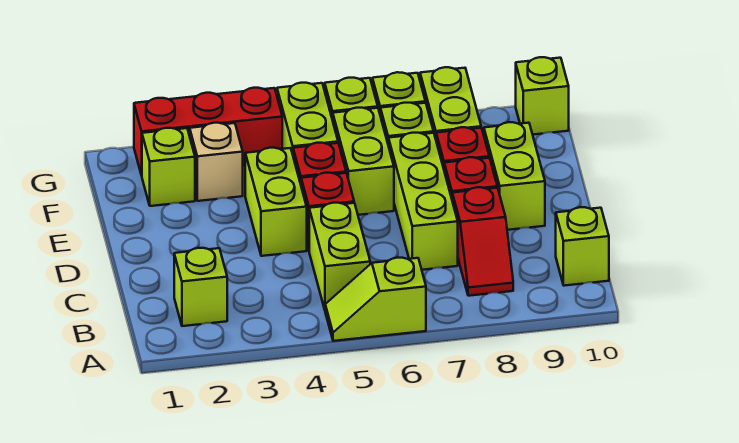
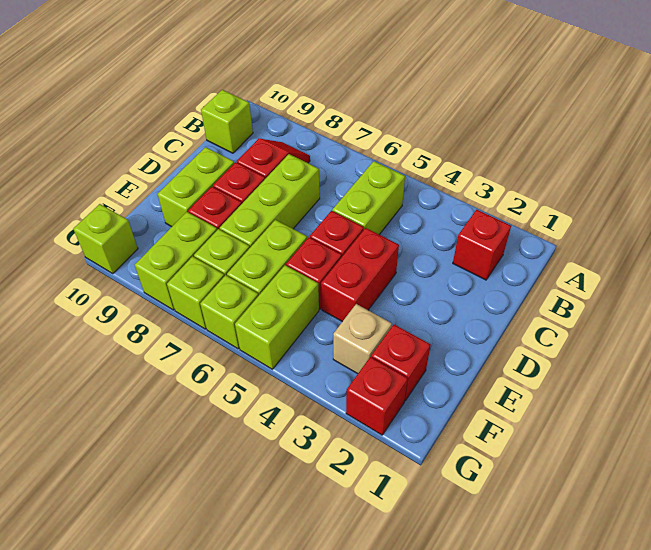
lime 1x2 slope [325,258,426,341] -> none
lime 1x1 brick [174,248,227,326] -> red 1x1 brick [453,210,511,280]
lime 1x2 brick [245,148,307,256] -> red 1x2 brick [321,228,399,322]
lime 1x1 brick [142,128,195,206] -> red 1x1 brick [371,325,431,401]
red 1x3 brick [134,88,282,176] -> red 1x1 brick [346,357,408,435]

